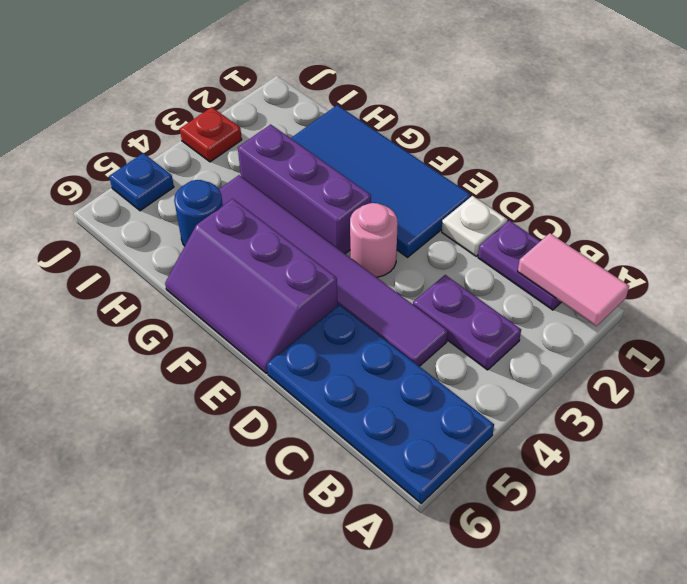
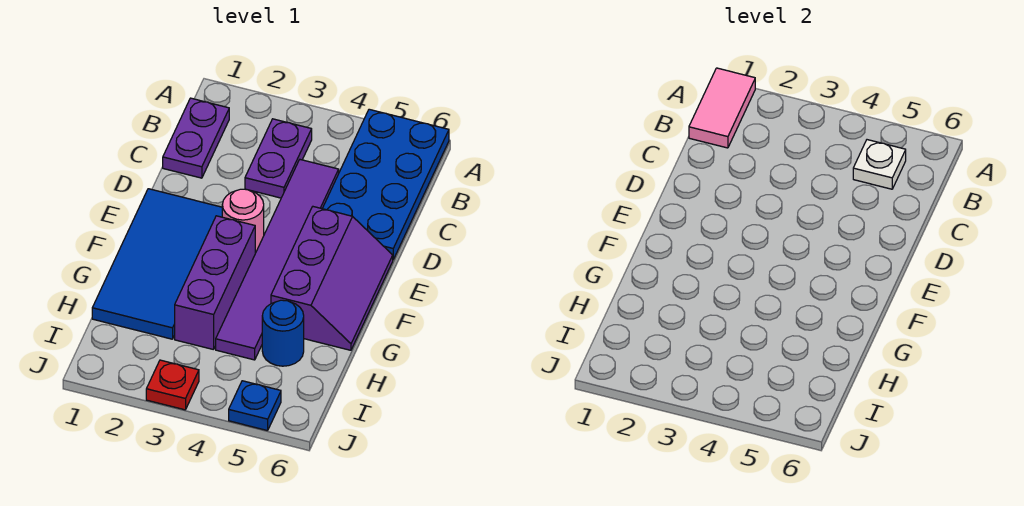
white 1x1 plate [442,196,507,256] -> white 1x1 plate moved to [853,140,906,189]

